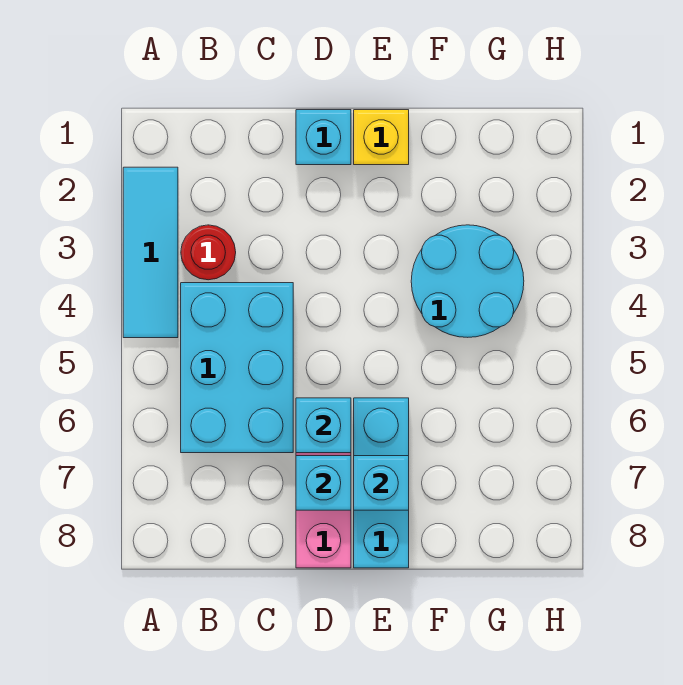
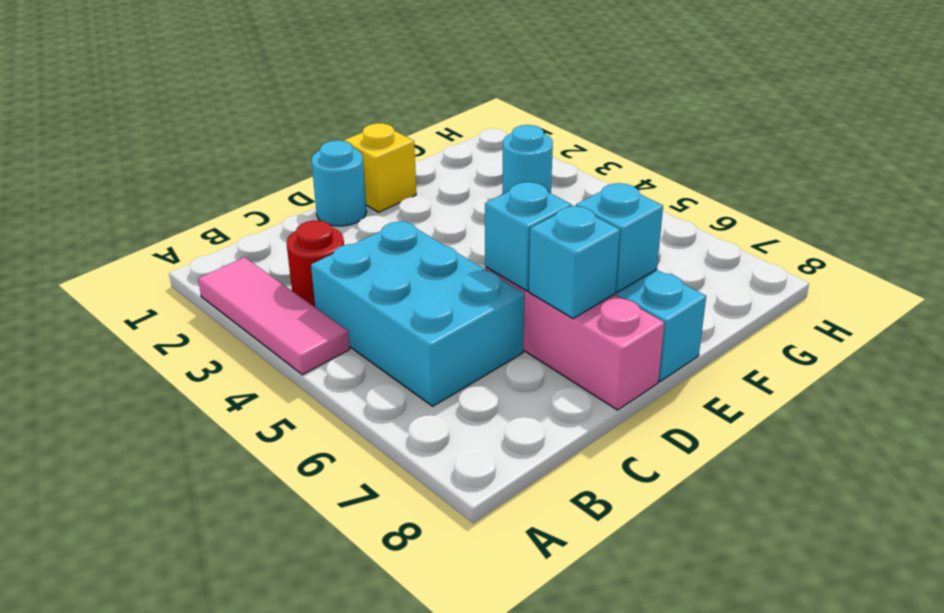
cyan 1x3 tile [123,167,178,338] -> pink 1x3 tile [198,257,350,375]
cyan 1x1 brick [296,110,351,165] -> cyan 1x1 round brick [311,140,367,226]
cyan 2x2 round brick [411,225,524,337] -> cyan 1x1 round brick [503,125,553,194]

